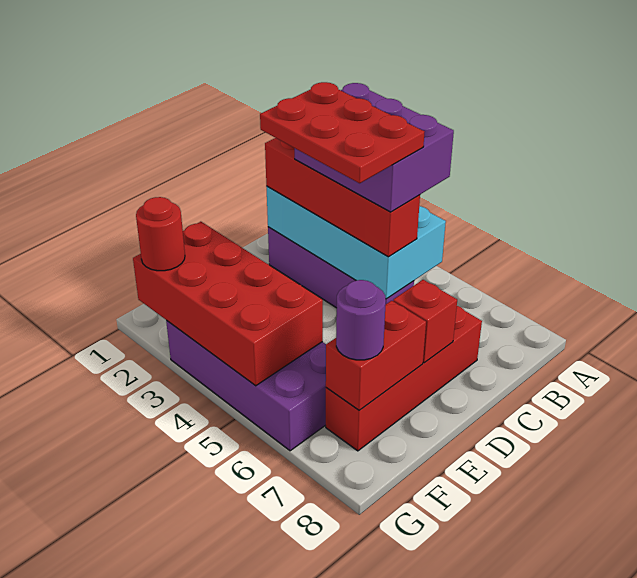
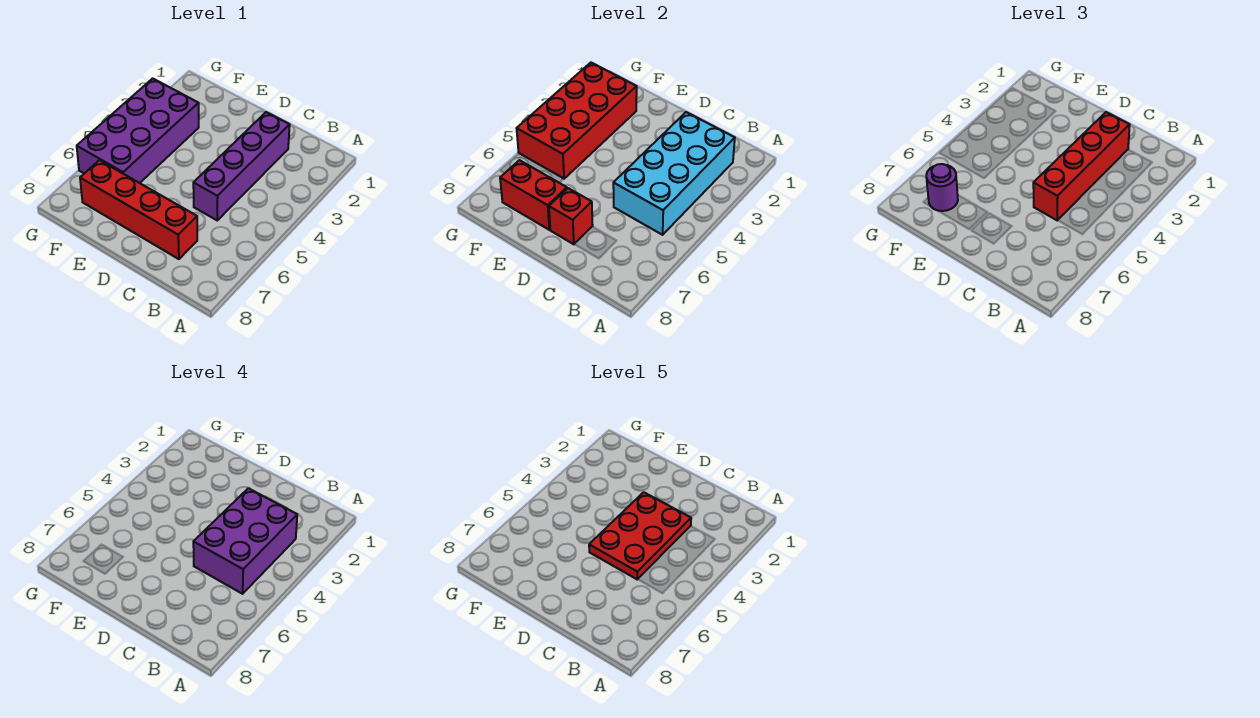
red 1x1 round brick [136,197,185,271] -> none

